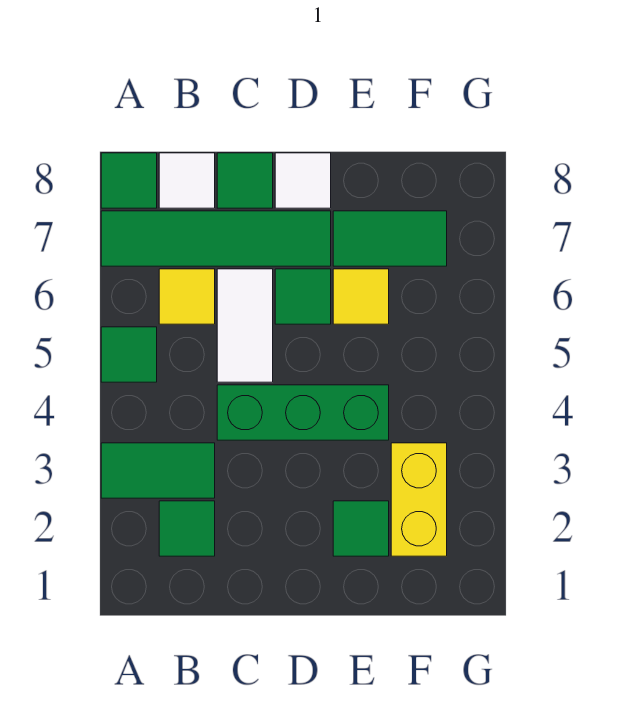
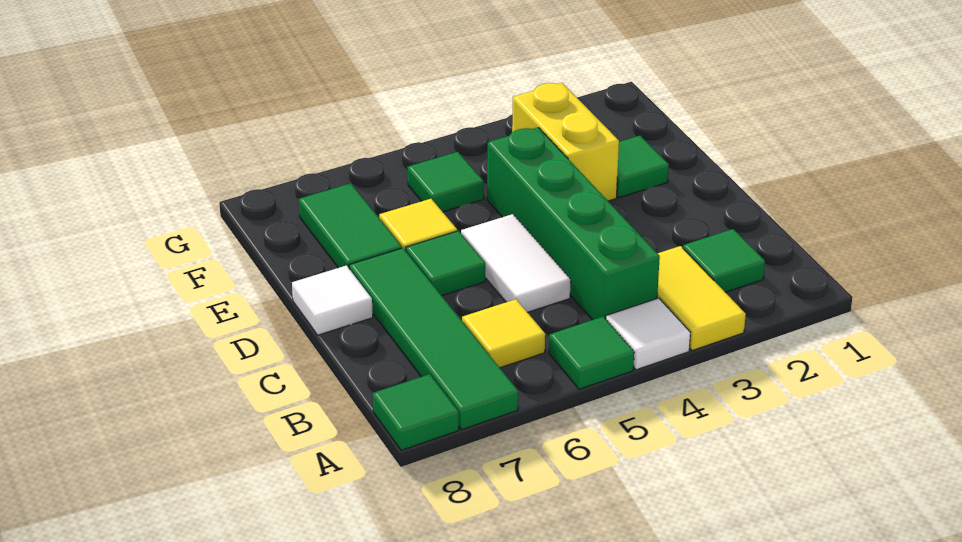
green 1x2 tile [101,443,215,498] -> yellow 1x2 tile [657,246,746,351]
white 1x1 tile [159,153,215,208] -> white 1x1 tile moved to [606,298,690,370]
green 1x3 brick [217,385,389,440] -> green 1x4 brick [487,127,660,320]
white 1x2 tile [217,269,273,382] -> white 1x2 tile turned to [461,214,571,312]
green 1x1 tile [217,153,273,208] -> green 1x1 tile moved to [407,152,484,212]
yellow 1x2 brick [391,443,447,556] -> yellow 1x2 brick turned to [512,83,619,201]

